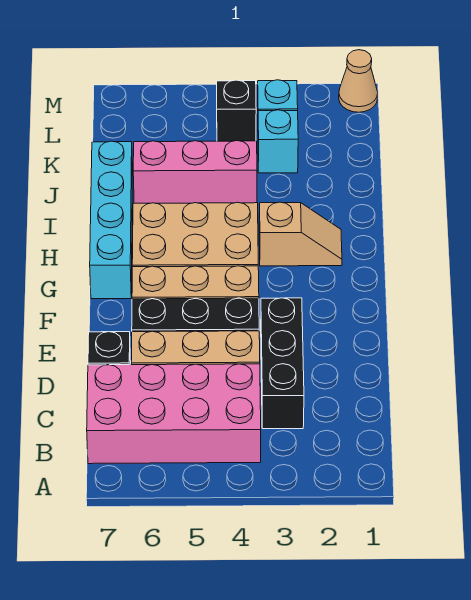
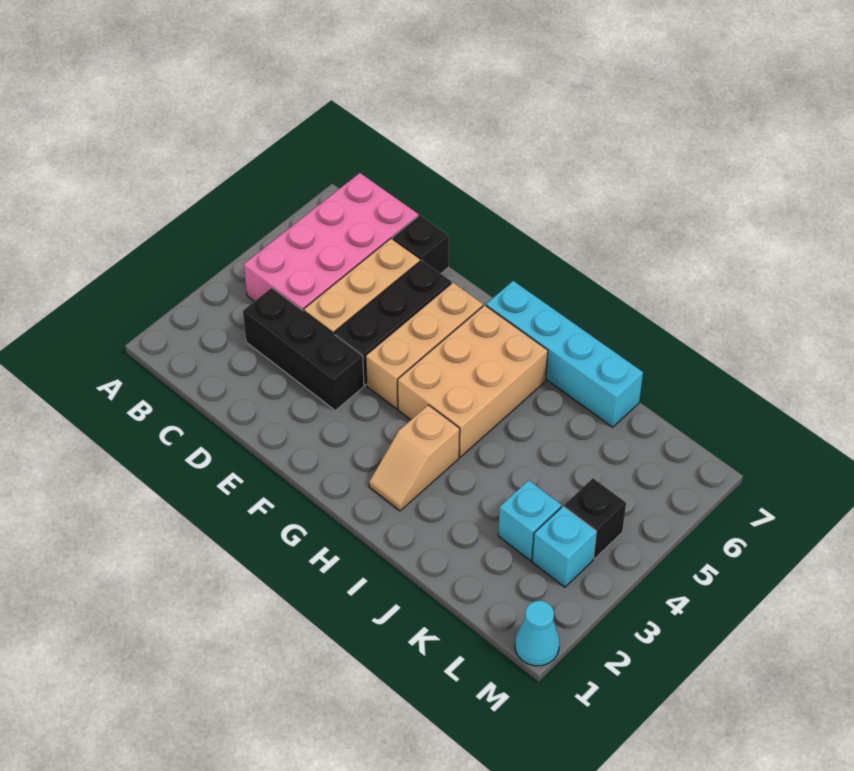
pink 1x3 brick [133,141,257,203] -> none
tan 1x1 cone [339,50,378,112] -> cyan 1x1 cone [515,601,560,666]

